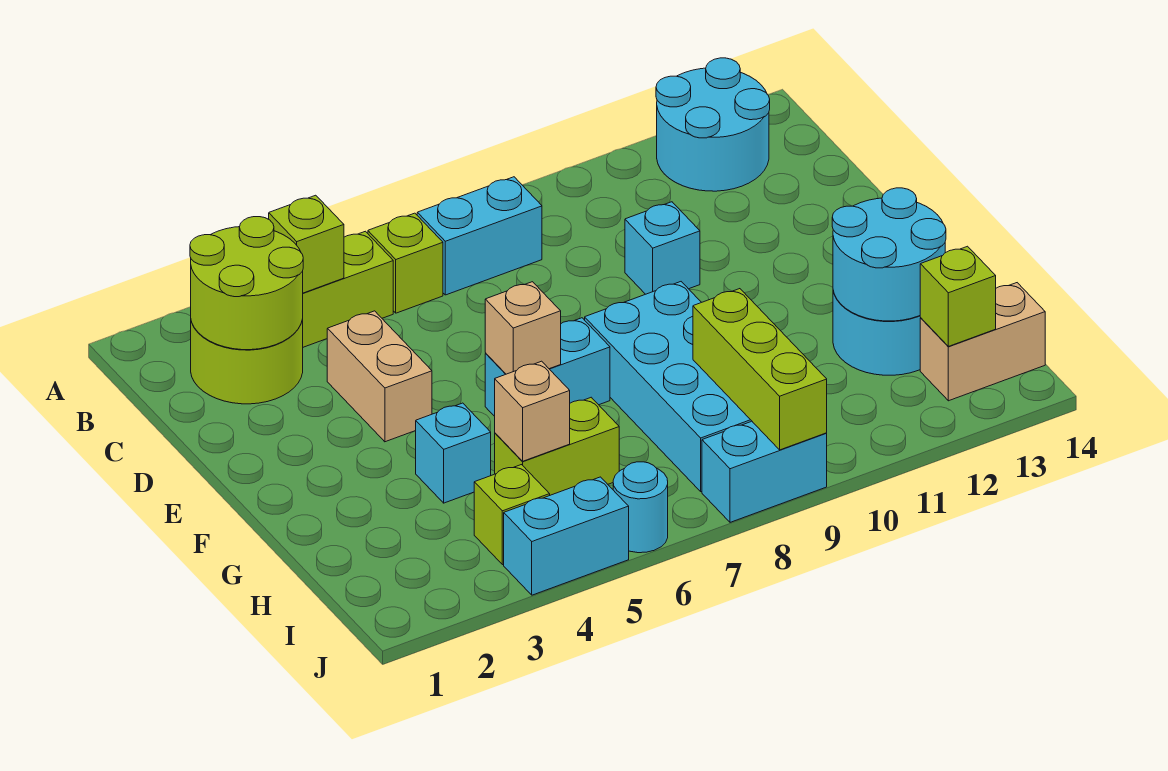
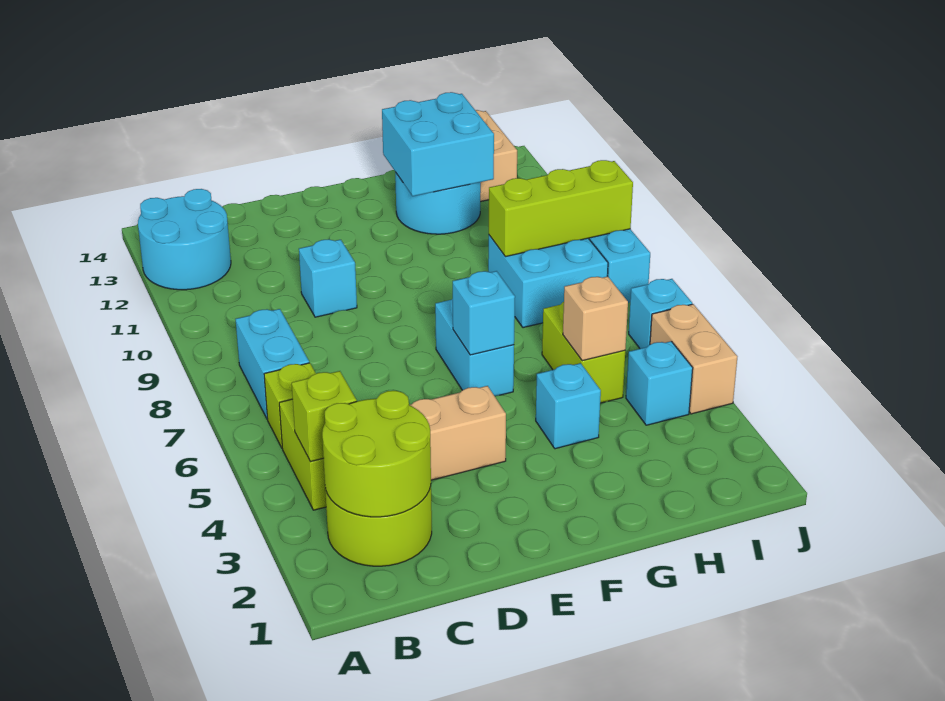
tan 1x1 brick [485,282,561,374] -> cyan 1x1 brick [453,271,515,355]
cyan 2x4 brick [585,282,751,492] -> cyan 2x2 brick [488,235,608,328]
cyan 2x2 round brick [832,188,946,321] -> cyan 2x2 brick [382,92,494,196]
lime 1x1 brick [474,465,550,565] -> cyan 1x1 brick [626,341,693,425]
lime 1x1 brick [920,246,996,346] -> none
cyan 1x2 brick [504,477,629,595] -> tan 1x2 brick [650,304,738,414]
cyan 1x1 round brick [613,462,668,553] -> cyan 1x1 brick [629,279,692,349]

